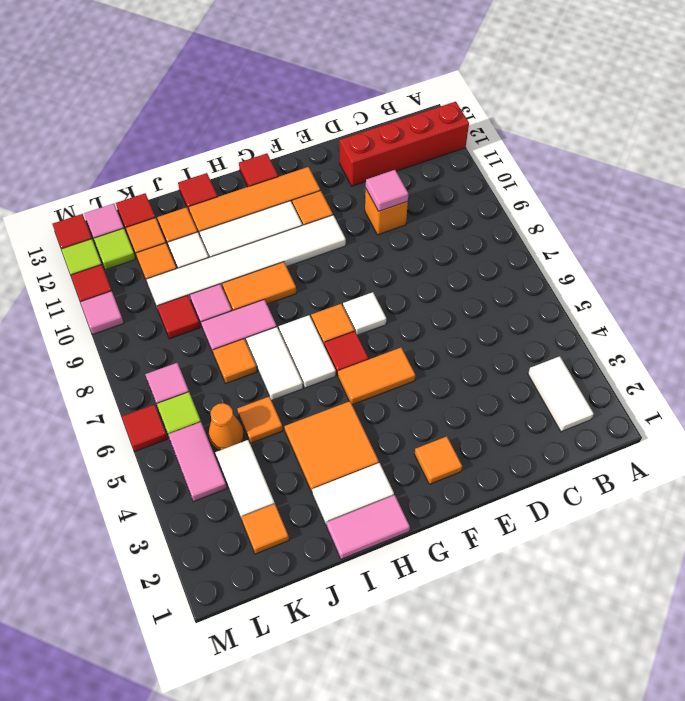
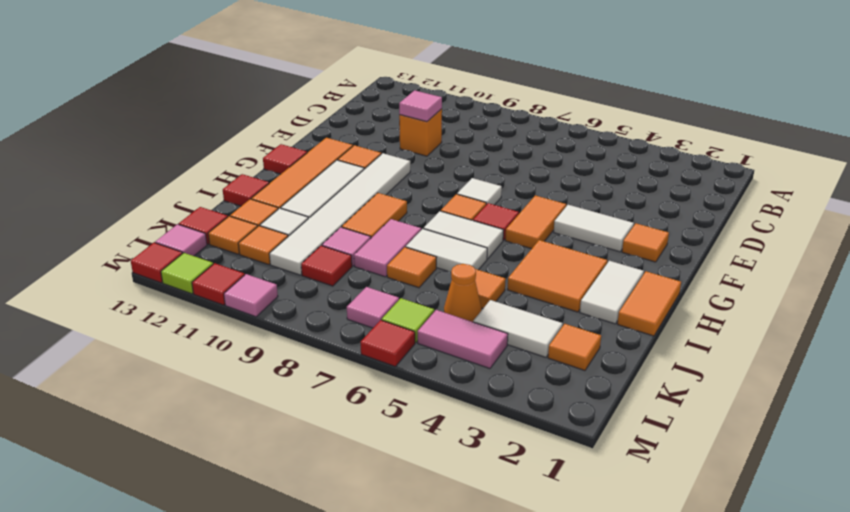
red 1x4 brick [340,102,469,186] -> none
white 1x2 tile [528,356,594,432] -> white 1x2 tile moved to [554,205,634,252]
pink 1x2 tile [327,495,410,559] -> orange 1x2 tile [617,271,681,336]
lime 1x1 tile [94,228,135,270] -> none

